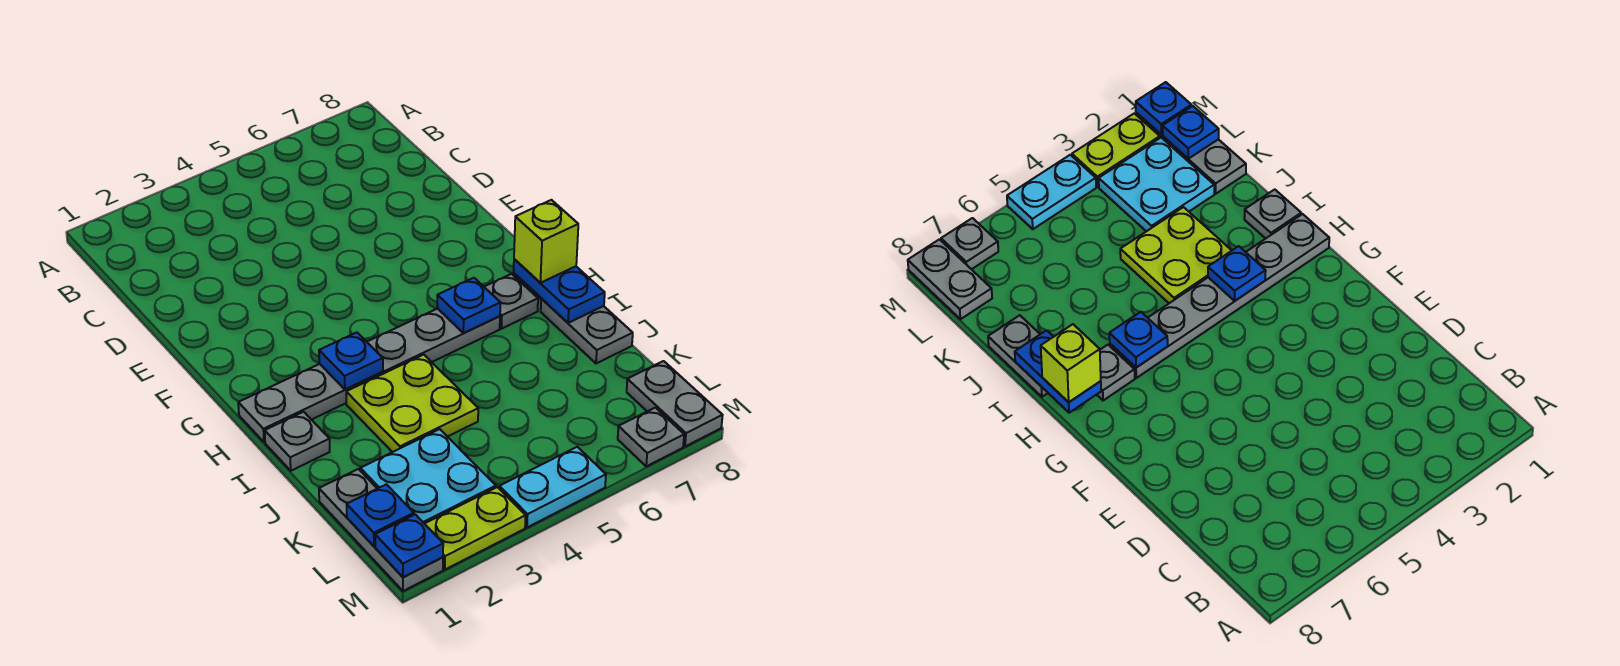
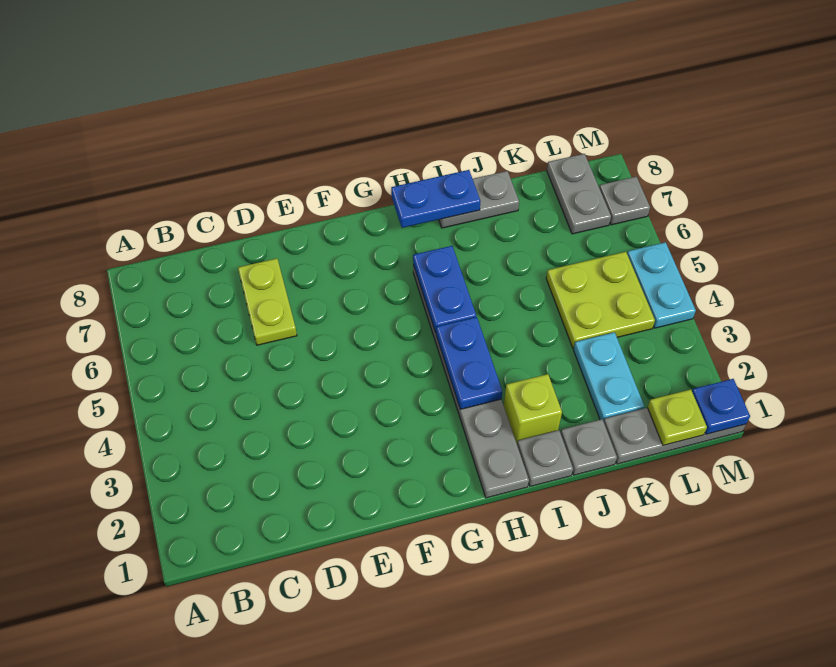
blue 1x1 plate [319,332,383,390] -> blue 1x2 plate [436,317,502,409]
blue 1x1 plate [437,278,500,333] -> blue 1x2 plate [413,246,476,333]
grey 1x1 plate [484,274,538,329] -> grey 1x1 plate moved to [561,419,617,475]
lime 1x1 brick [514,200,578,283] -> lime 1x1 brick moved to [504,374,562,443]
lime 2x2 plate [346,355,478,452] -> lime 2x2 plate moved to [546,252,655,348]
cyan 2x2 plate [360,429,496,524] -> cyan 1x2 plate [574,332,644,421]
blue 1x1 plate [347,484,414,546] -> lime 1x1 plate [647,390,707,445]
grey 1x2 plate [627,361,723,447] -> grey 1x2 plate turned to [547,154,611,234]
lime 1x2 plate [425,487,526,570] -> lime 1x2 plate moved to [238,259,297,345]

